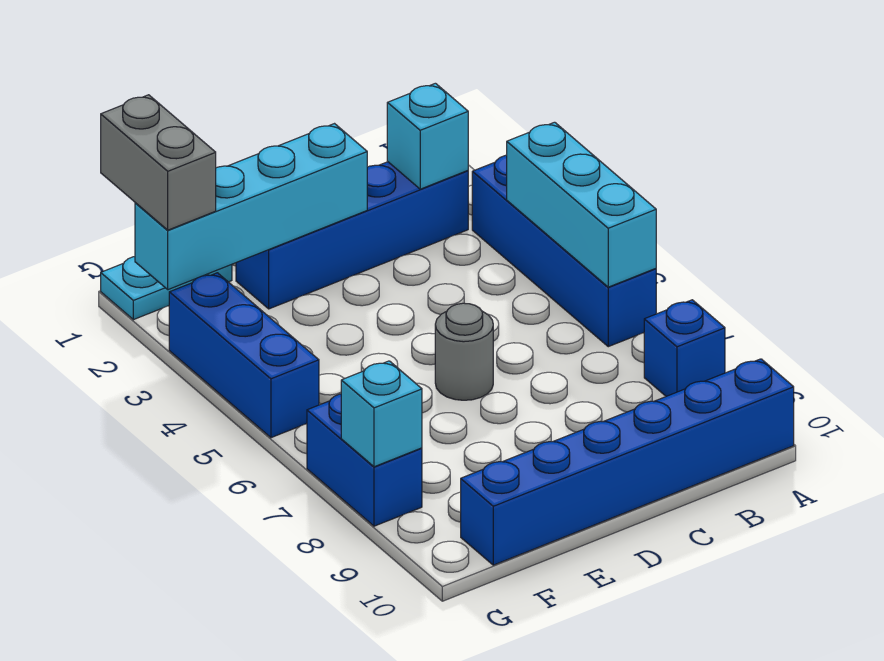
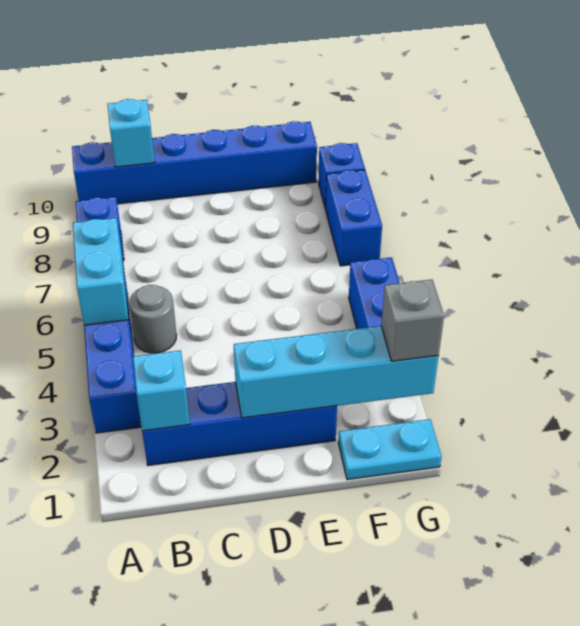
cyan 1x3 brick [507,122,656,287] -> cyan 1x2 brick [73,218,129,325]
grey 1x1 round brick [435,303,493,400] -> grey 1x1 round brick moved to [129,285,176,353]
grey 1x2 brick [101,95,216,230] -> grey 1x1 brick [381,280,444,361]
cyan 1x1 brick [341,361,422,467] -> cyan 1x1 brick moved to [108,99,155,167]
none -> blue 1x1 brick [318,143,365,209]

